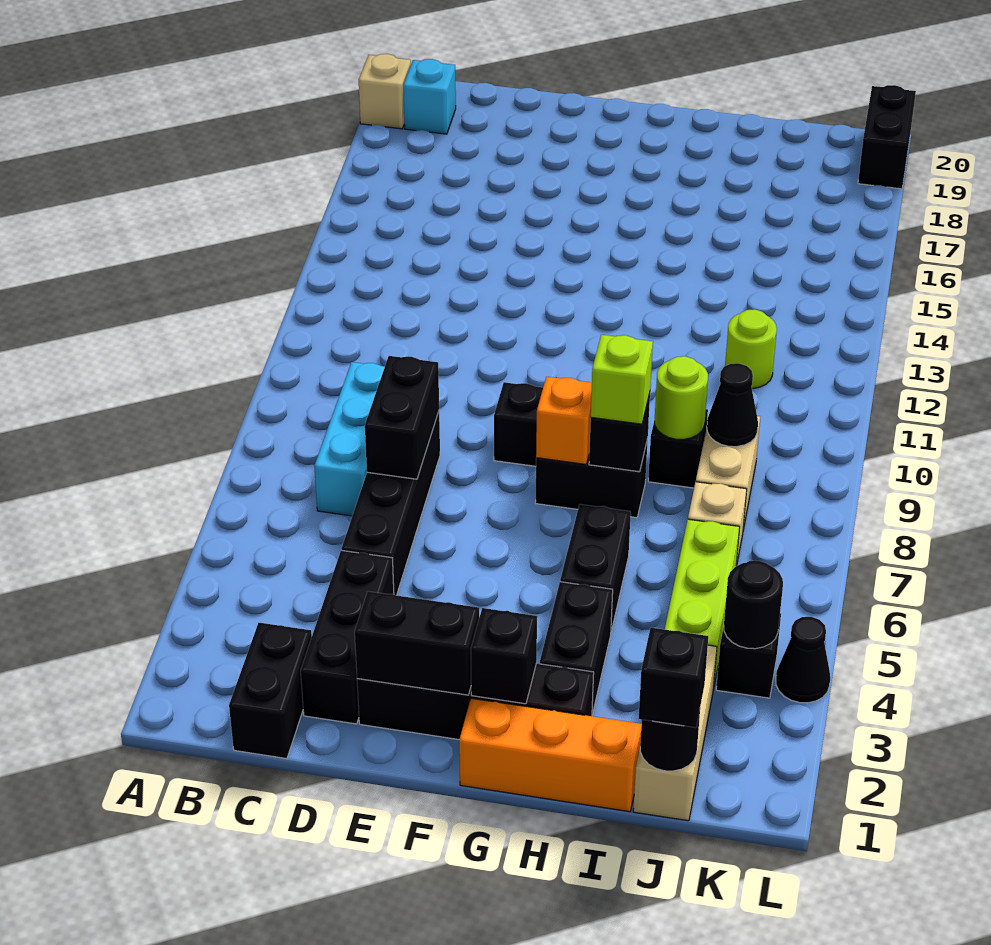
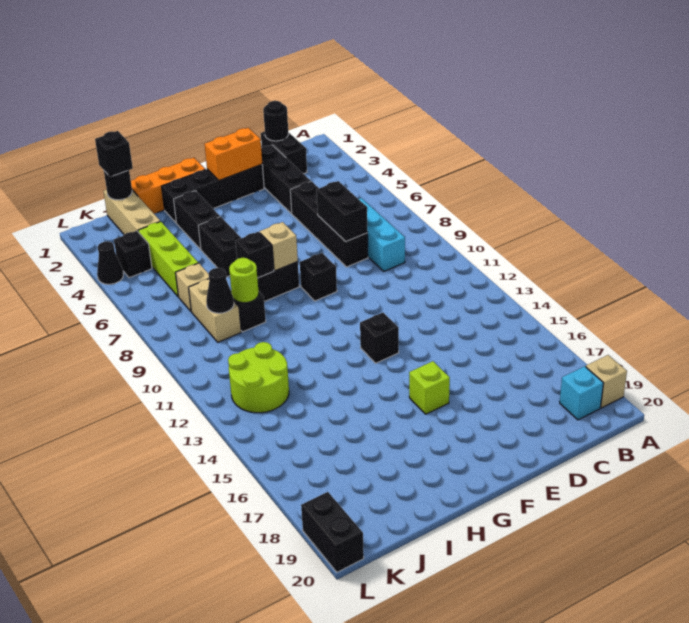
black 1x2 brick [355,591,479,695] -> orange 1x2 brick [205,128,262,180]
black 1x1 brick [471,608,537,704] -> black 1x1 brick moved to [360,313,399,363]
orange 1x1 brick [536,377,592,464] -> tan 1x1 brick [260,222,298,271]
lime 1x1 brick [591,335,653,424] -> lime 1x1 brick moved to [409,361,450,414]
lime 1x1 round brick [725,309,777,389] -> lime 2x2 round brick [228,342,289,413]
black 1x1 round brick [724,561,783,649] -> black 1x1 round brick moved to [263,101,289,141]

